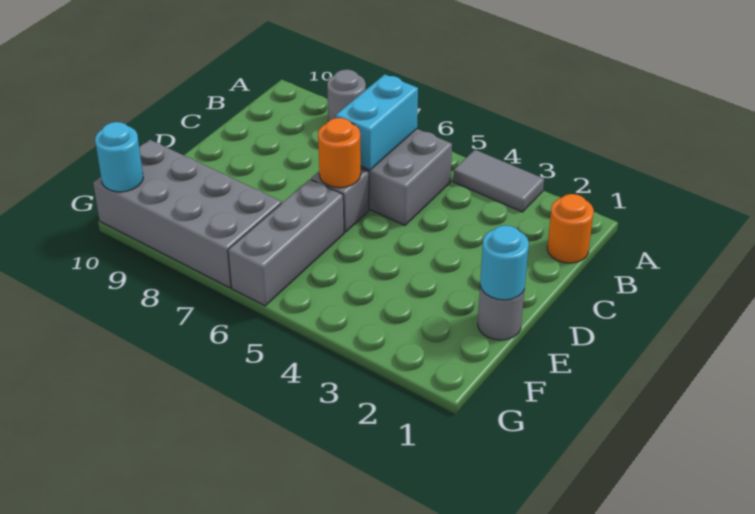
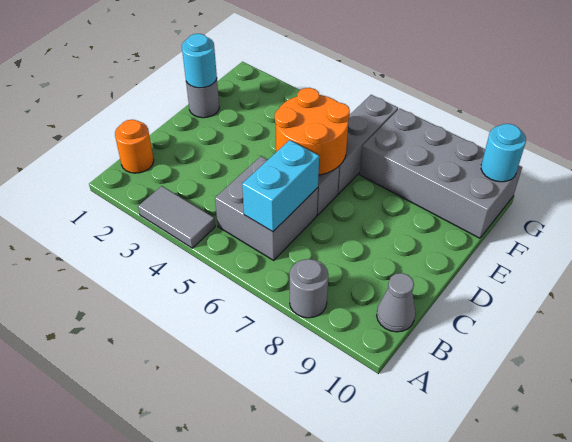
none -> grey 1x1 cone [377,273,415,332]
orange 1x1 round brick [318,118,361,188] -> orange 2x2 round brick [275,88,350,175]

